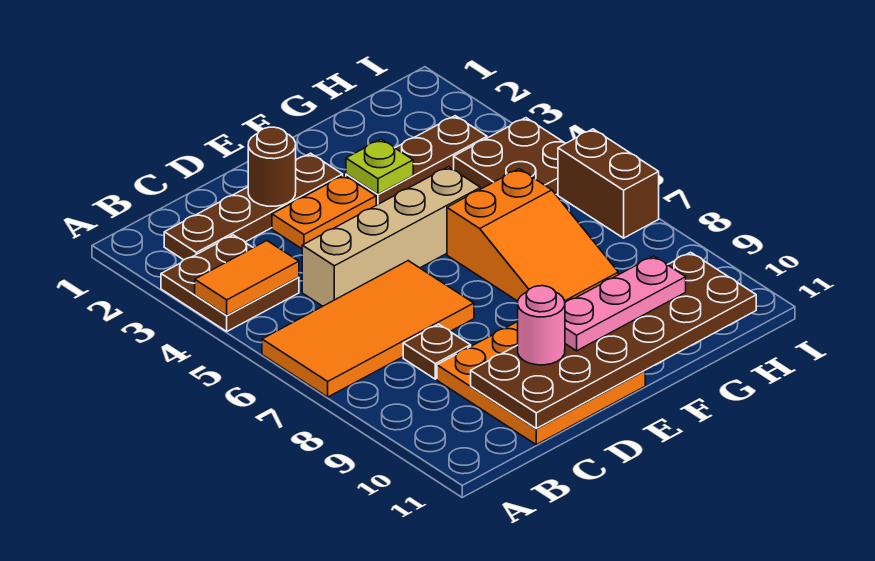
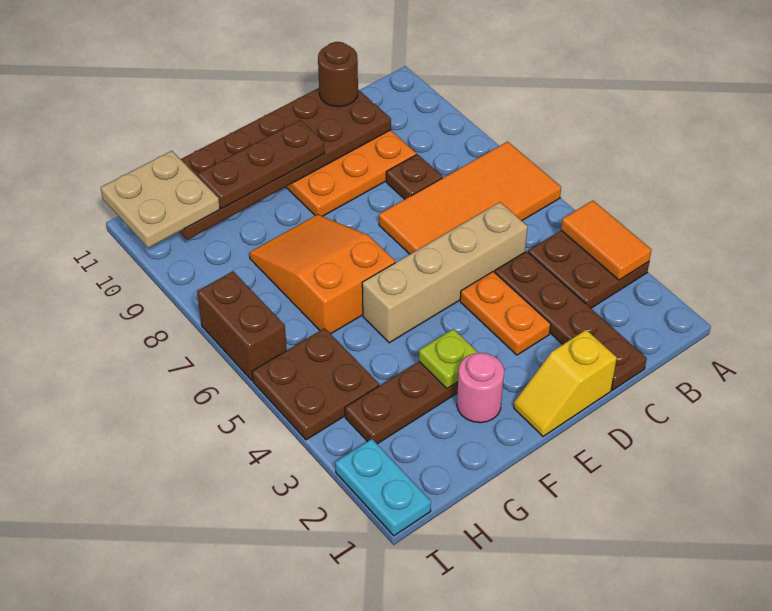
orange 1x2 tile [195,241,299,315] -> orange 1x2 tile turned to [561,201,652,280]
brown 1x4 plate [164,153,343,260] -> brown 1x4 plate turned to [495,251,647,390]
none -> yellow 1x2 slope [514,330,617,436]
brown 1x1 round brick [248,127,296,206] -> brown 1x1 round brick moved to [318,42,358,107]
orange 1x2 plate [272,175,376,249] -> orange 1x2 plate turned to [460,271,551,355]
pink 1x1 round brick [518,286,565,365] -> pink 1x1 round brick moved to [457,353,504,423]
pink 1x3 plate [565,256,686,351] -> brown 1x3 plate [197,120,325,208]
none -> tan 2x2 plate [101,151,220,248]
none -> cyan 1x2 plate [335,439,431,536]

